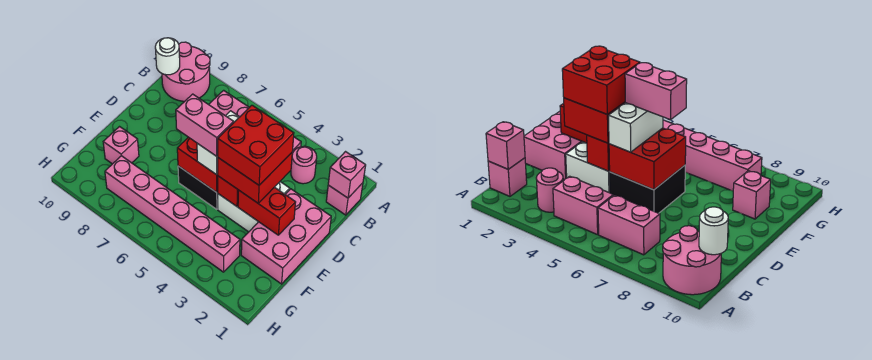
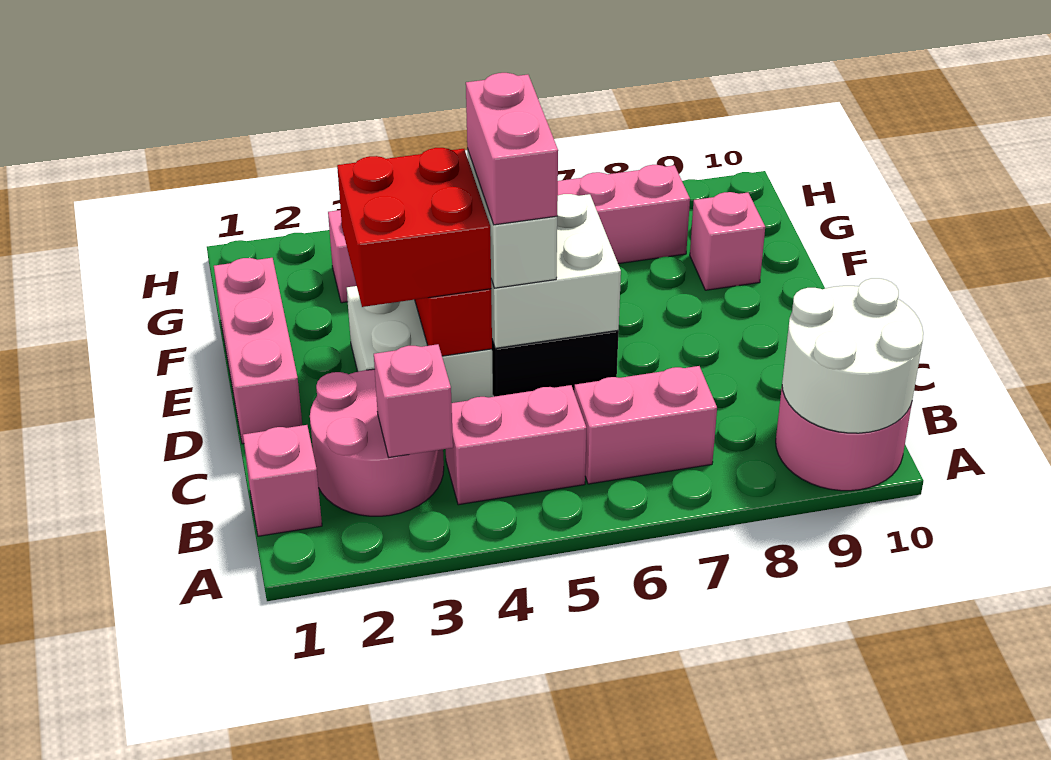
pink 1x1 brick [328,152,366,198] -> pink 1x1 brick moved to [374,344,453,457]
pink 1x1 round brick [291,146,317,184] -> pink 2x2 round brick [310,369,444,516]
white 1x1 round brick [155,38,180,75] -> white 2x2 round brick [782,278,923,433]
pink 2x3 brick [241,189,331,284] -> pink 1x3 brick [214,258,302,444]
red 2x2 brick [218,105,294,185] -> none
red 2x2 brick [177,137,218,192] -> white 2x2 brick [491,194,621,348]
red 1x2 brick [238,187,296,235] -> none
pink 1x2 brick [176,94,234,156] -> pink 1x2 brick turned to [466,73,558,225]

